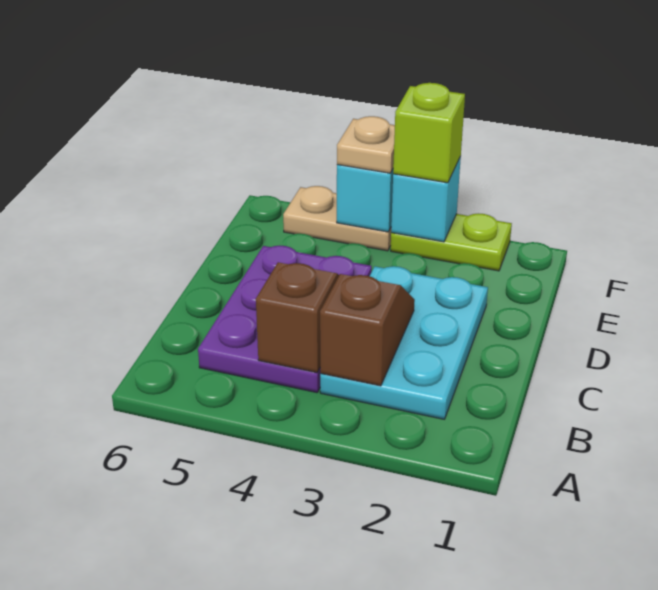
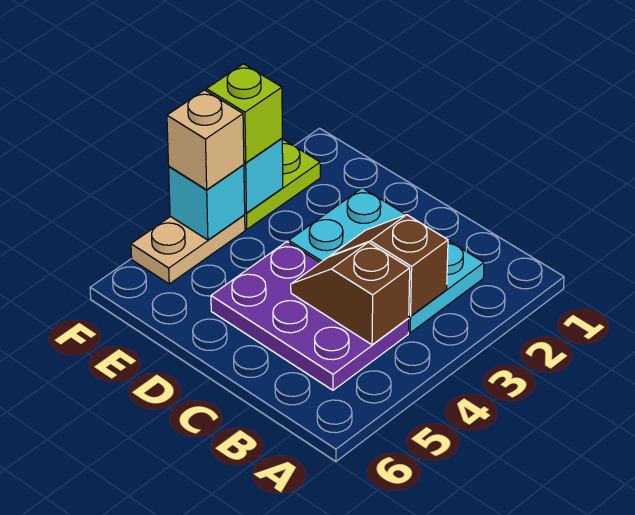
tan 1x1 plate [337,116,395,173] -> tan 1x1 brick [167,90,244,190]

